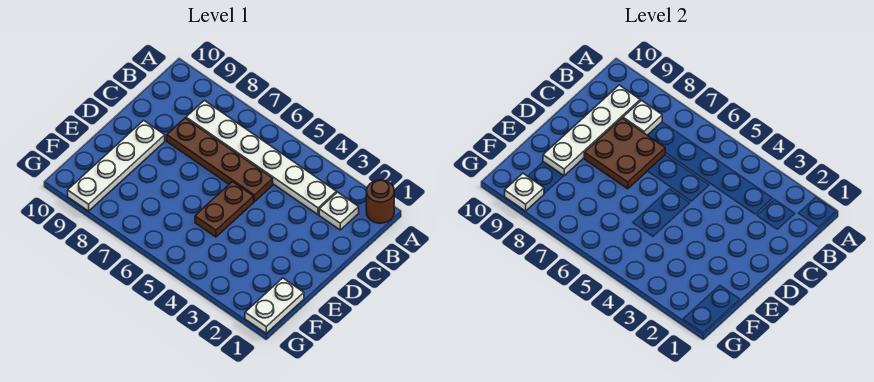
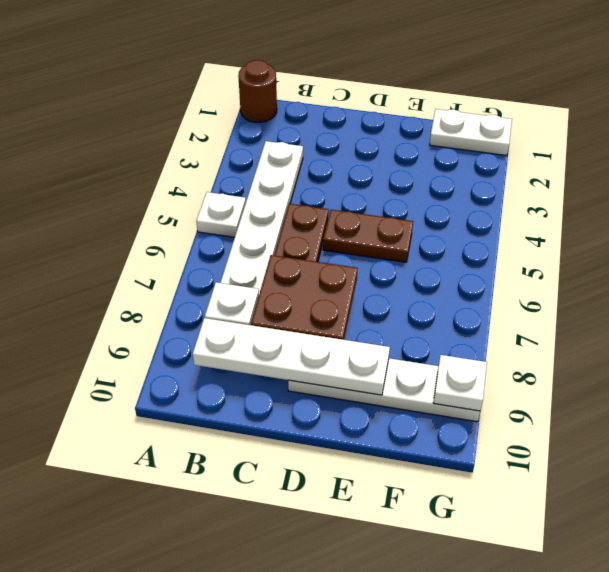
white 1x1 plate [319,192,359,230] -> white 1x1 plate moved to [196,192,246,237]

